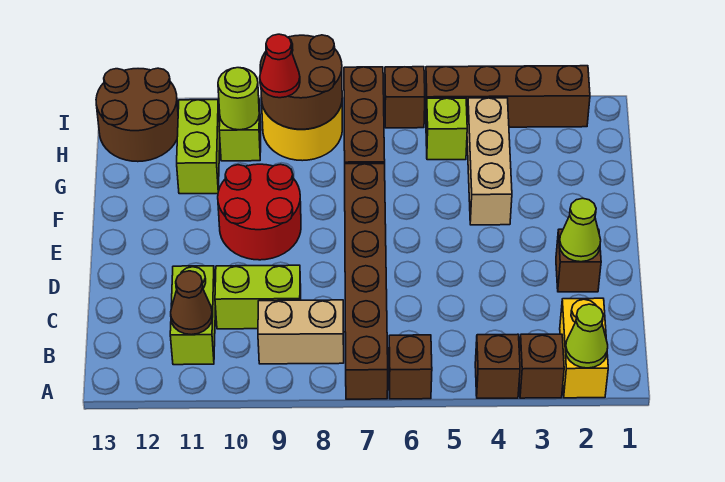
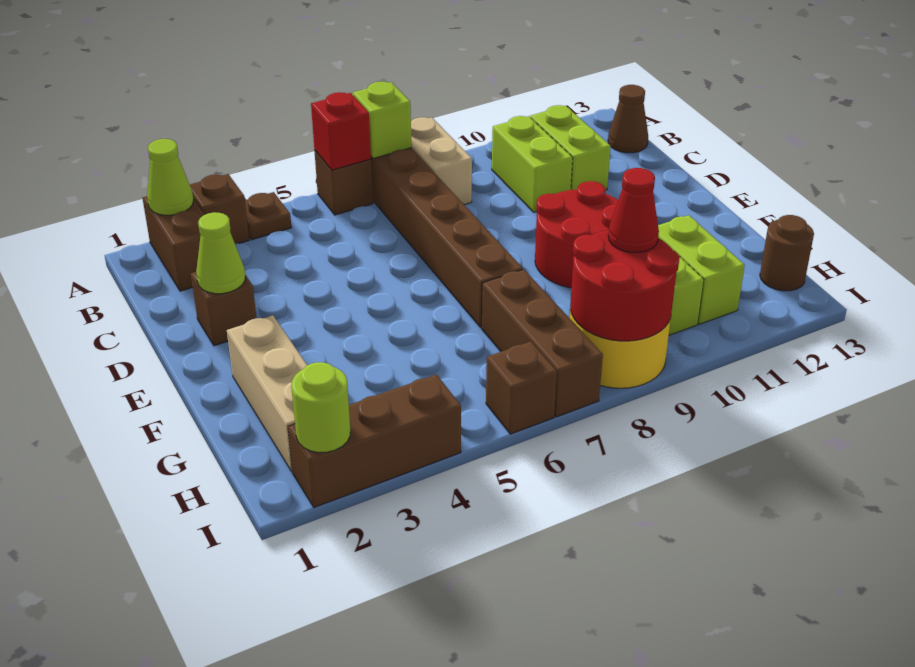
yellow 1x2 brick [560,298,608,398] -> brown 1x2 brick [143,196,204,291]
brown 1x1 brick [475,334,520,398] -> brown 1x1 plate [245,192,292,240]
none -> red 1x1 brick [311,92,371,170]
tan 1x2 brick [258,300,344,364] -> tan 1x2 brick turned to [411,117,472,205]
brown 1x1 cone [171,271,212,335] -> brown 1x1 cone moved to [608,85,648,153]
lime 1x2 brick [215,265,301,329] -> lime 1x2 brick turned to [492,116,573,212]
tan 1x3 brick [467,98,512,225] -> tan 1x3 brick moved to [227,315,307,472]
lime 1x1 brick [426,98,467,160] -> lime 1x1 brick moved to [353,82,411,159]
brown 2x2 round brick [260,35,342,129] -> red 2x2 round brick [570,230,680,341]
lime 1x1 round brick [218,68,259,130] -> lime 1x1 round brick moved to [291,362,350,452]
brown 2x2 round brick [96,68,178,162] -> brown 1x1 round brick [760,215,814,291]
brown 1x4 brick [425,66,590,127] -> brown 1x3 brick [288,374,461,507]

